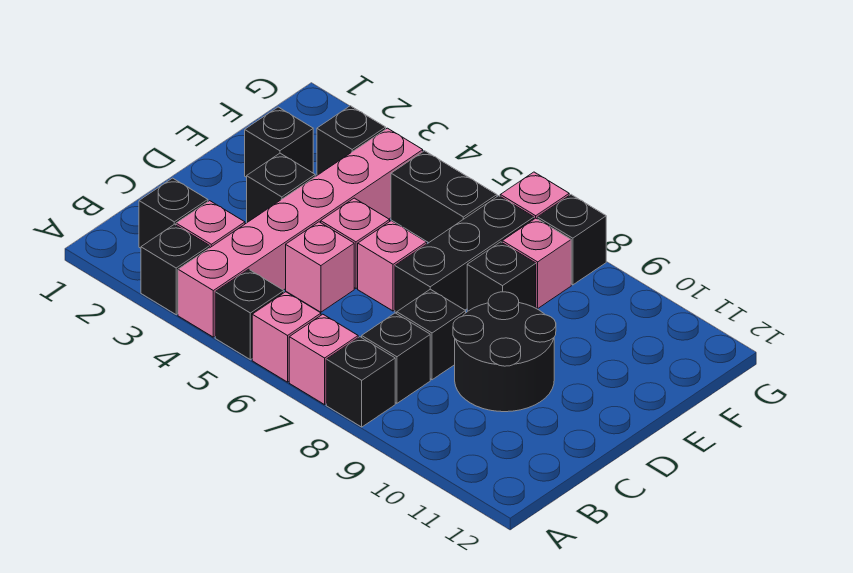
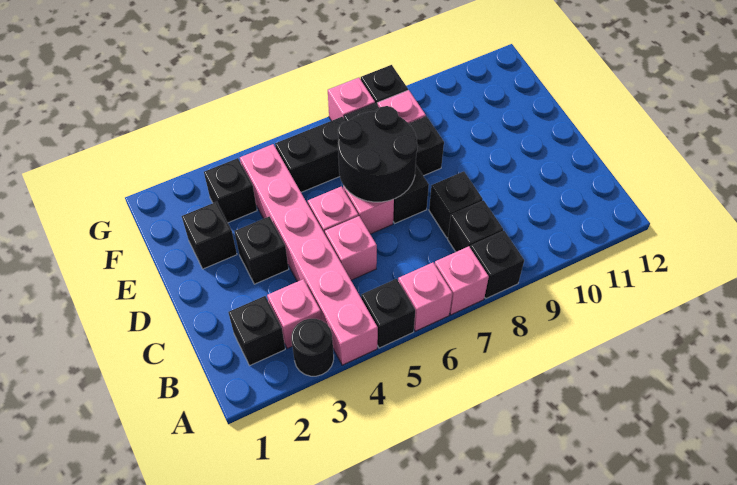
black 1x1 brick [141,224,210,315] -> black 1x1 round brick [291,319,334,376]
black 2x2 round brick [453,292,556,412] -> black 2x2 round brick moved to [338,106,418,202]

